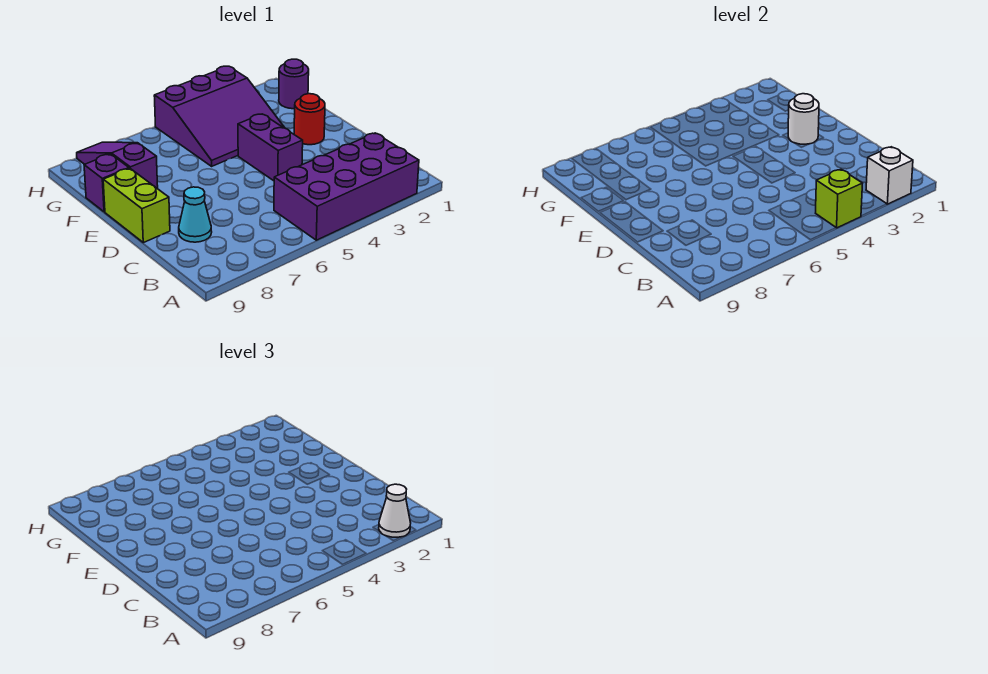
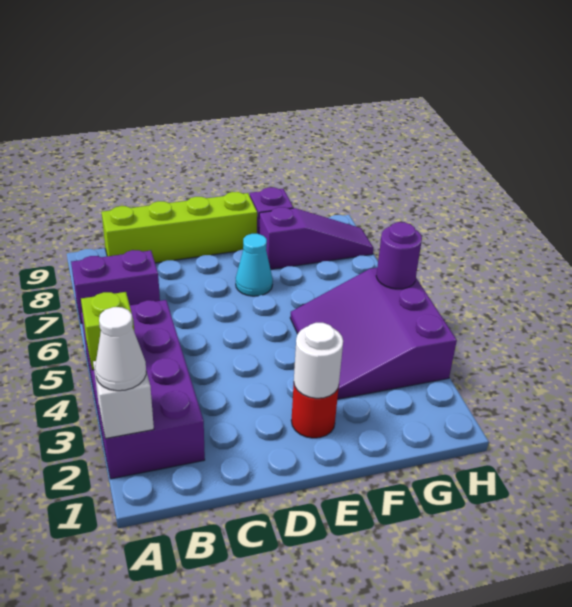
cyan 1x1 cone [179,187,212,242] -> cyan 1x1 cone moved to [236,234,273,296]
purple 1x2 brick [238,114,303,181] -> purple 1x2 brick moved to [71,250,160,323]
lime 1x2 brick [103,168,170,243] -> lime 1x4 brick [102,192,257,263]
purple 1x1 round brick [279,59,309,109] -> purple 1x1 round brick moved to [376,222,422,289]

